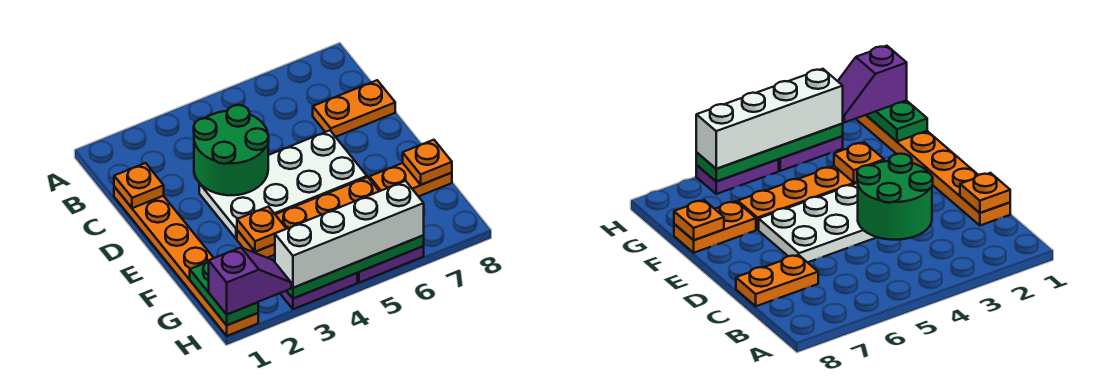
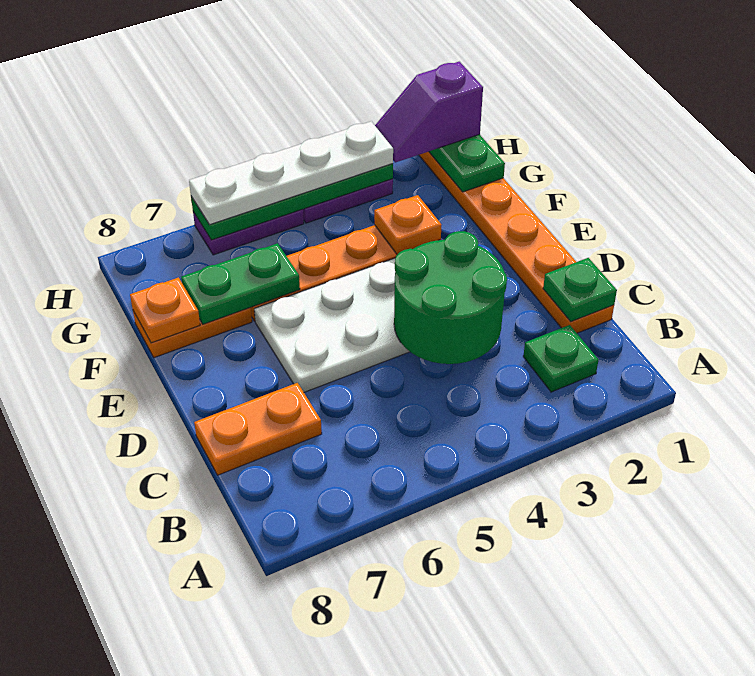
none -> green 1x1 plate [523,325,598,392]
orange 1x1 plate [114,163,164,208] -> green 1x1 plate [543,258,617,322]
none -> green 1x2 plate [181,243,300,324]
white 1x4 brick [275,181,424,288] -> white 1x4 plate [189,121,393,225]

